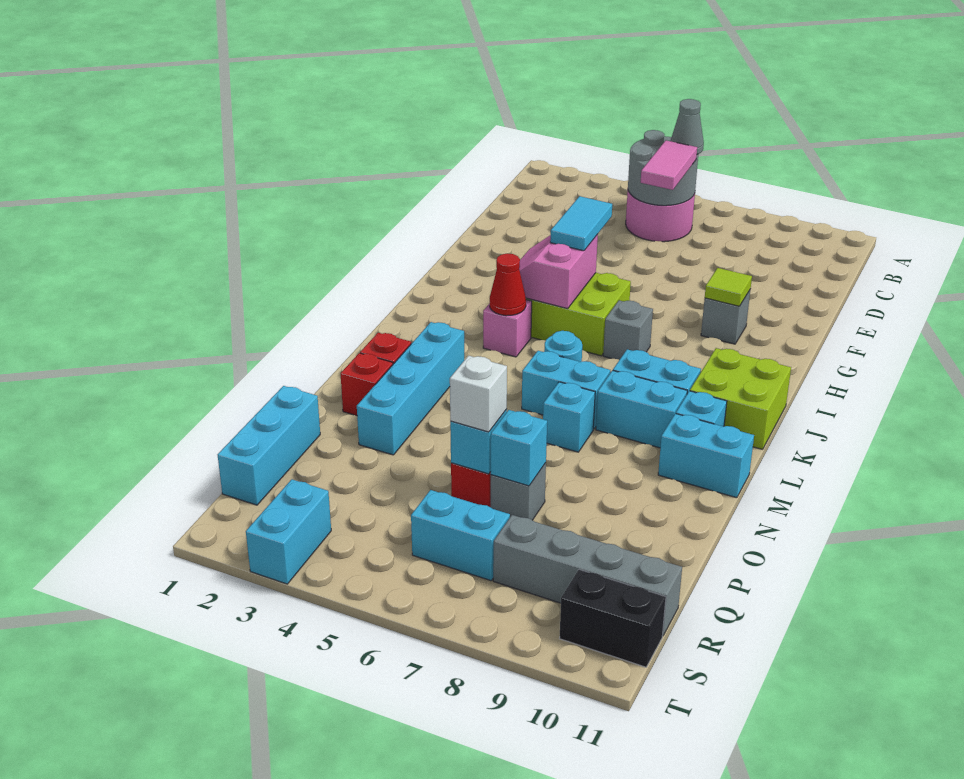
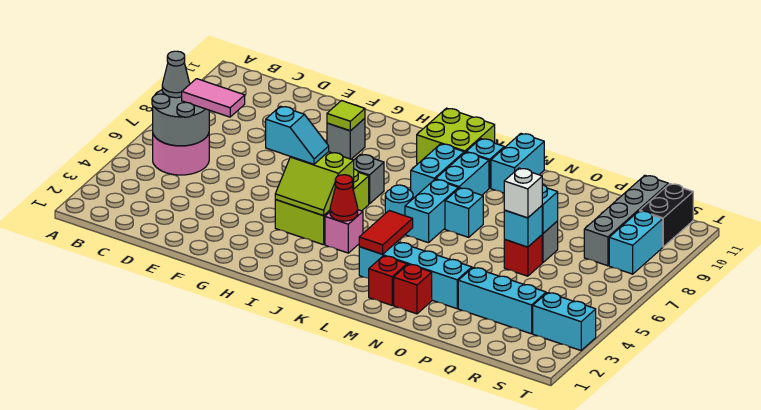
cyan 1x2 tile [550,196,612,251] -> cyan 1x2 slope [266,106,329,164]
pink 2x2 slope [519,234,598,309] -> lime 2x2 slope [275,152,354,216]
none -> red 1x2 tile [359,211,413,254]
cyan 1x3 brick [218,386,320,505] -> cyan 1x3 brick moved to [458,267,546,334]
cyan 1x2 brick [411,490,510,581] -> cyan 1x2 brick moved to [609,211,663,274]

